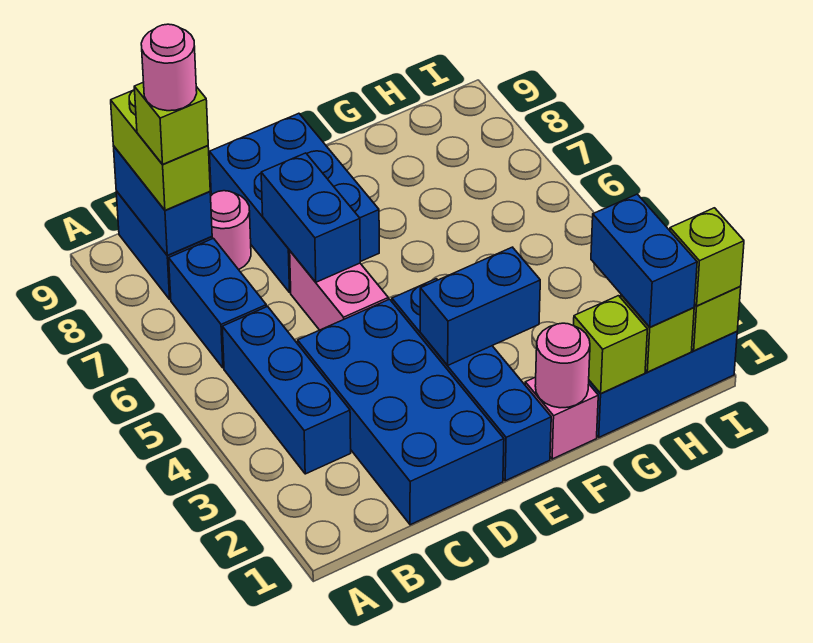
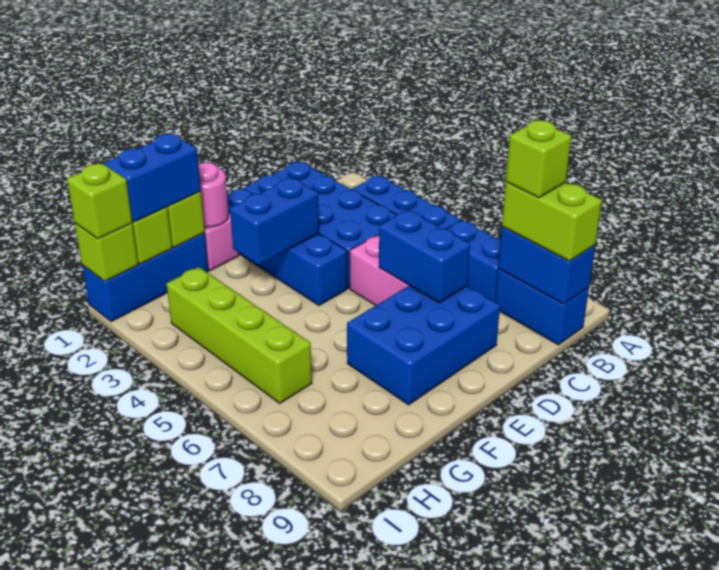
pink 1x1 round brick [141,24,197,111] -> none
pink 1x1 round brick [211,191,251,270] -> none
blue 2x3 brick [210,113,379,292] -> blue 2x3 brick turned to [347,285,500,405]
blue 1x2 brick [591,194,697,327] -> blue 1x2 brick turned to [104,134,201,222]
none -> lime 1x4 brick [167,267,312,403]

